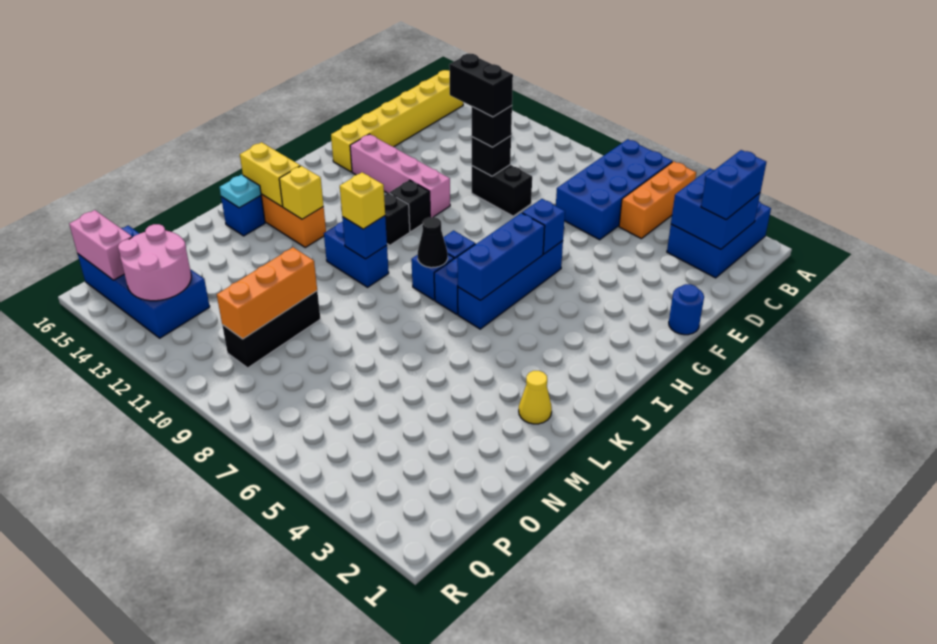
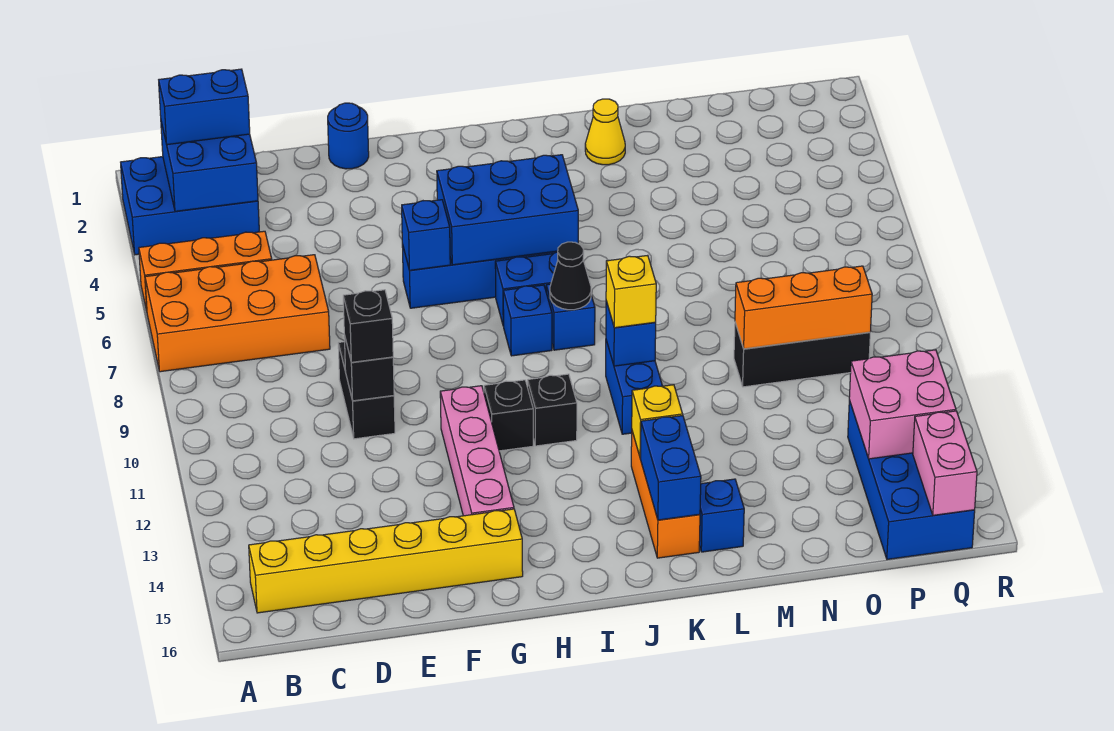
blue 2x4 brick [556,139,672,240] -> orange 2x4 brick [145,255,330,372]
black 1x2 brick [449,54,513,117] -> none
blue 1x3 brick [457,213,545,300] -> blue 2x3 brick [437,155,578,265]
yellow 1x2 brick [240,142,300,207] -> blue 1x2 brick [640,416,701,520]
cyan 1x1 plate [220,175,261,208] -> none
pink 2x2 round brick [118,224,191,301] -> pink 2x2 brick [849,350,956,459]

